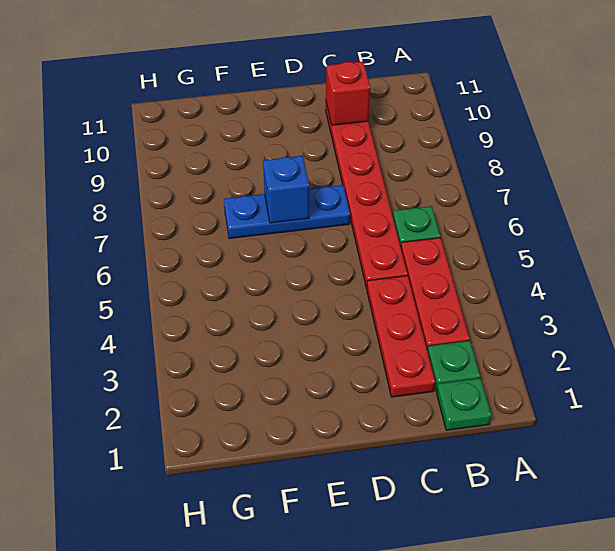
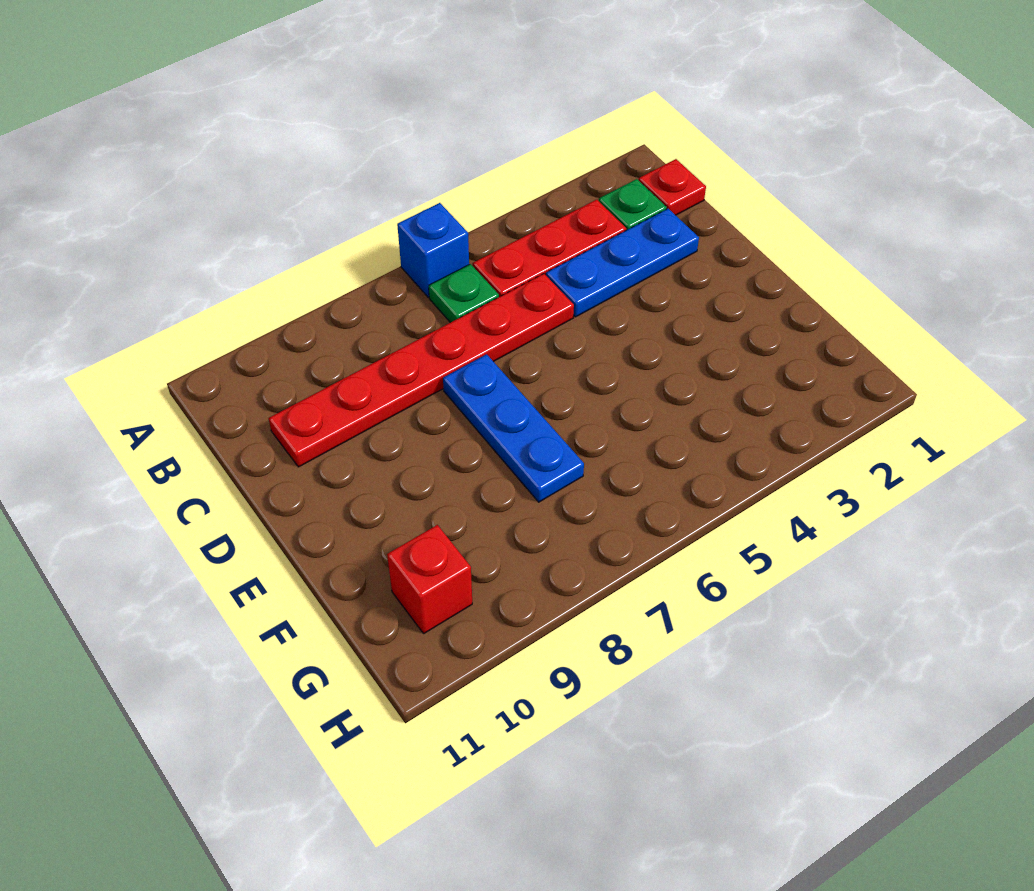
green 1x1 plate [437,378,491,430] -> red 1x1 plate [639,159,706,215]
red 1x3 plate [367,276,435,397] -> blue 1x3 plate [546,209,699,317]
red 1x1 brick [326,61,370,125] -> red 1x1 brick moved to [387,525,472,633]
blue 1x1 brick [263,156,309,223] -> blue 1x1 brick moved to [397,203,469,297]

